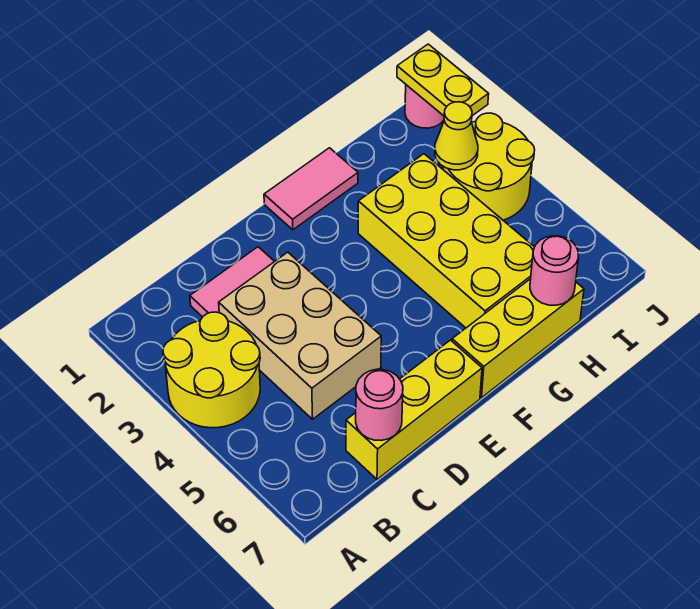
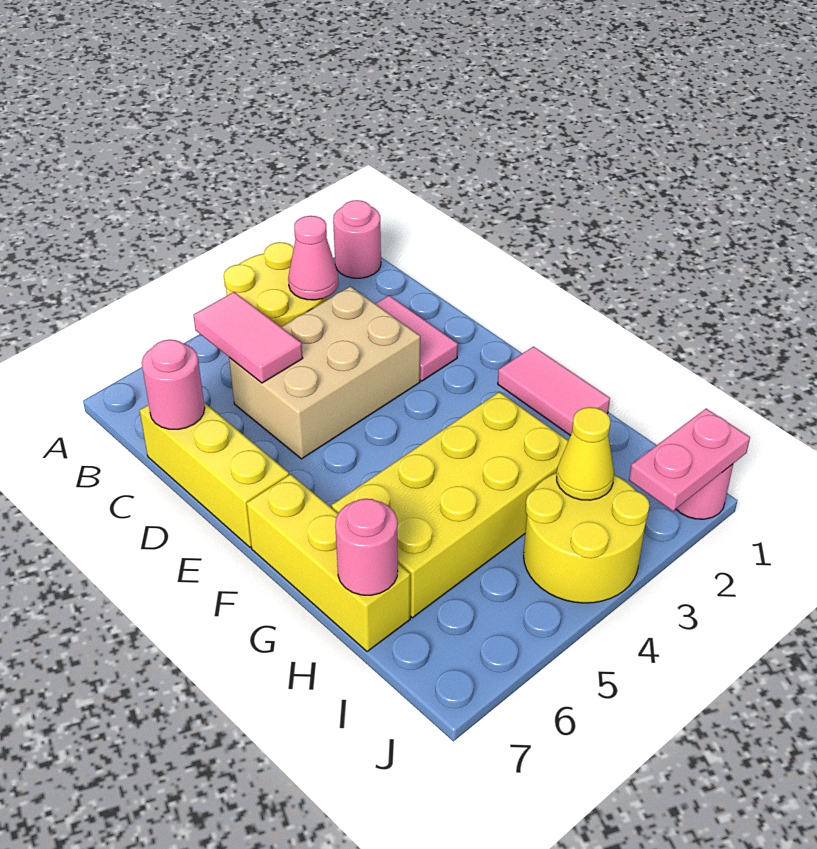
none -> pink 1x1 round brick [333,200,381,278]
none -> pink 1x1 cone [288,216,338,300]
none -> pink 1x2 tile [193,292,303,383]
yellow 1x2 plate [397,44,489,116] -> pink 1x2 plate [629,409,750,511]

